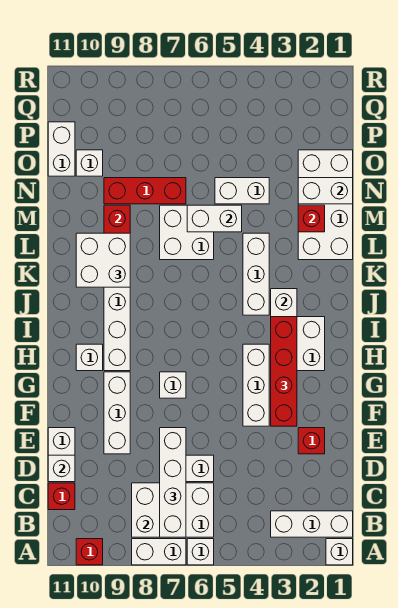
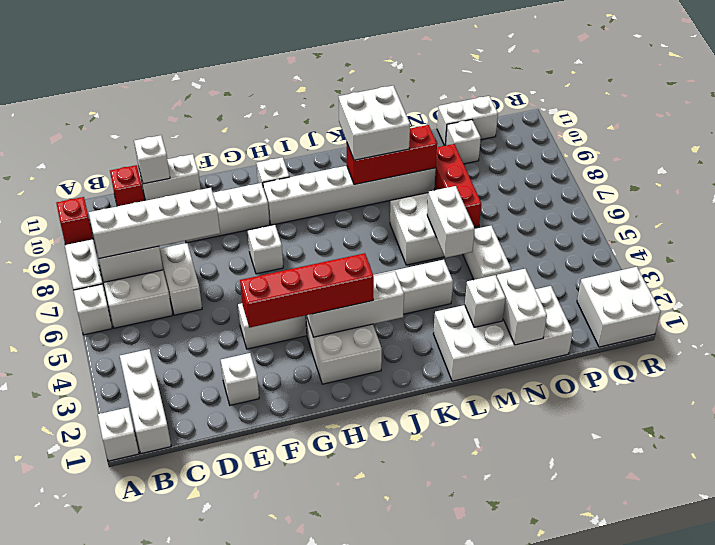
red 1x1 brick [298,428,325,454] -> white 1x1 brick [221,353,259,405]
red 1x1 brick [298,205,325,232] -> white 1x1 brick [465,275,506,327]
none -> white 2x2 brick [577,267,661,347]

